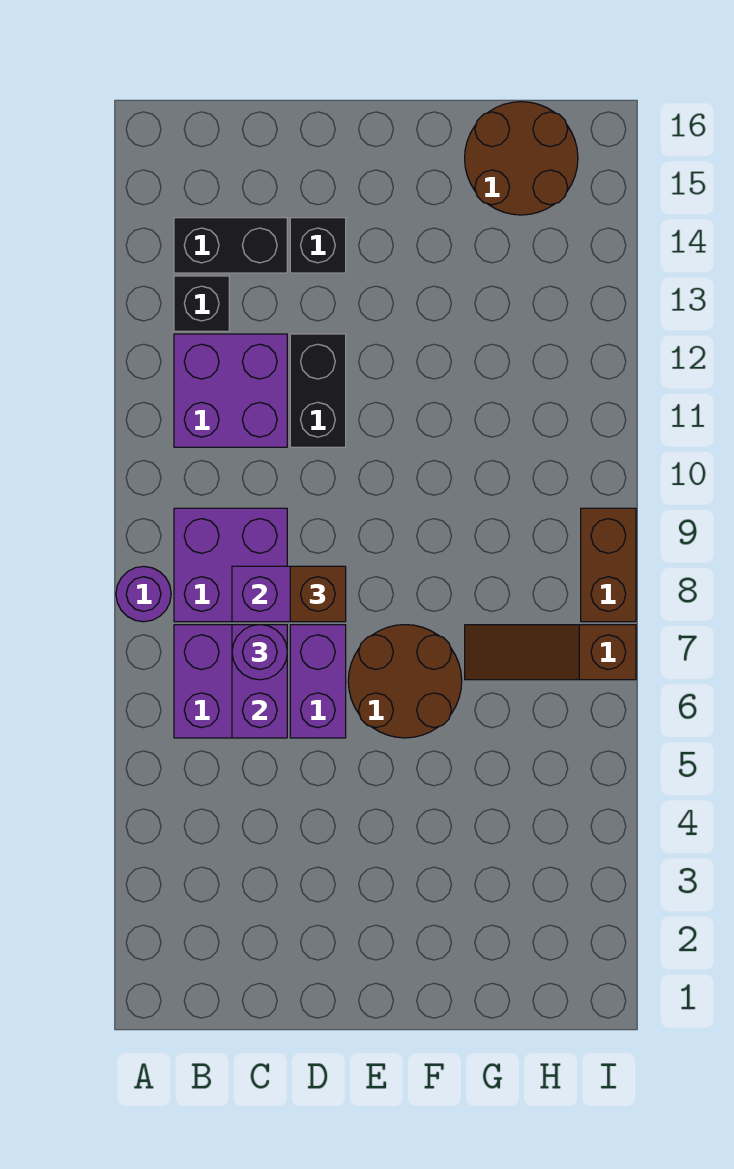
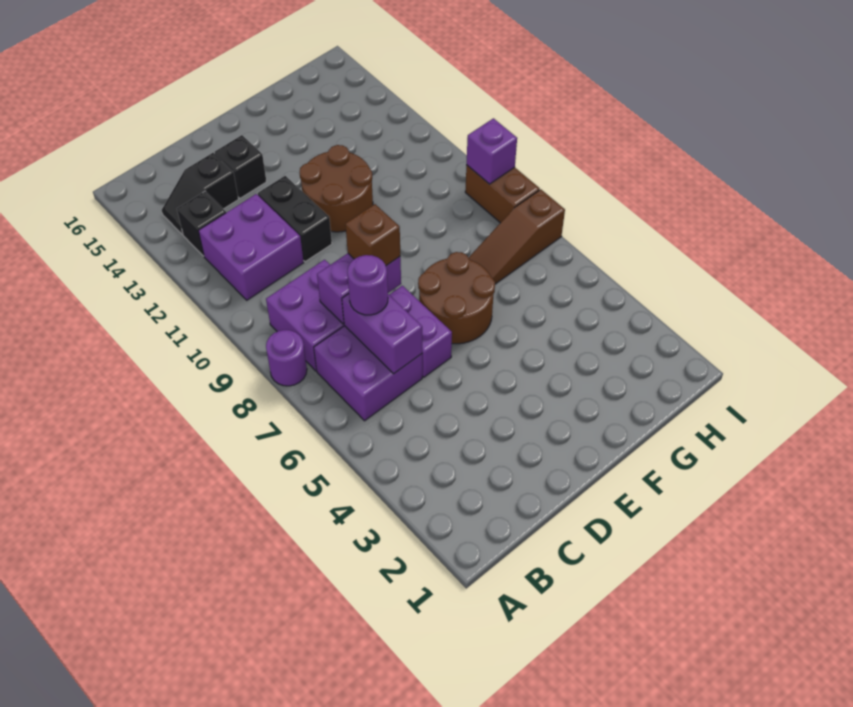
black 1x2 brick [174,218,287,273] -> black 1x2 slope [162,153,238,235]
brown 2x2 round brick [465,102,578,215] -> brown 2x2 round brick moved to [300,145,373,232]
none -> purple 1x1 brick [466,118,517,184]

